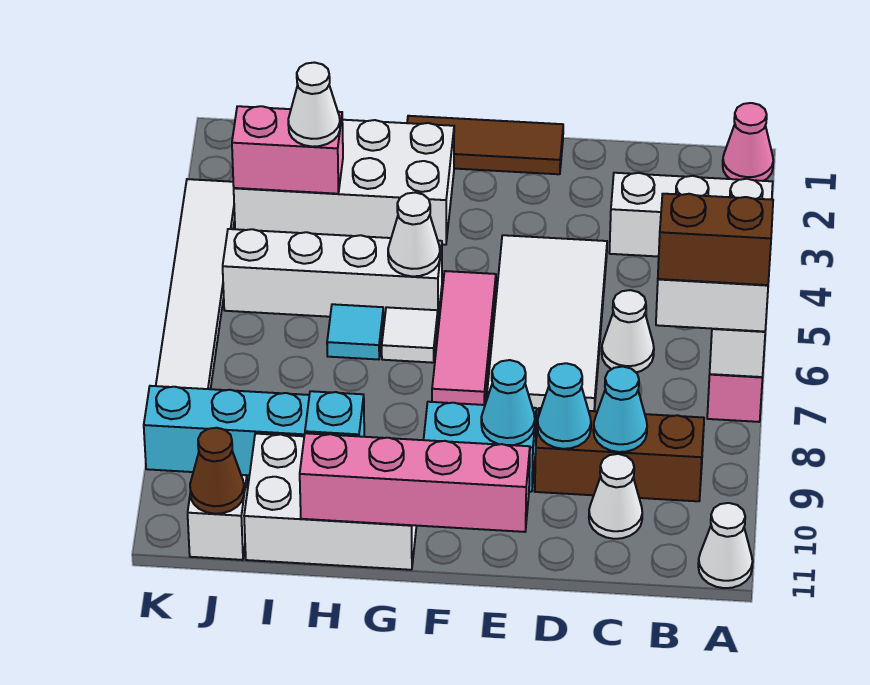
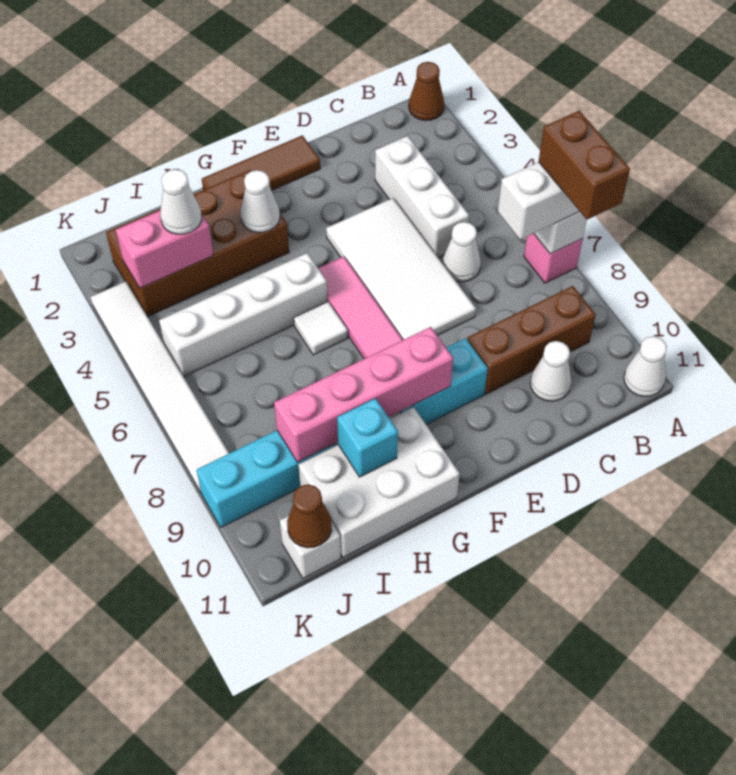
pink 1x1 cone [723,103,773,181] -> brown 1x1 cone [409,62,444,120]
white 1x3 brick [609,173,773,257] -> white 1x3 brick turned to [375,136,469,257]
brown 1x2 brick [658,194,773,285] -> brown 1x2 brick turned to [539,111,630,220]
cyan 1x1 cone [593,367,647,452] -> none
cyan 1x1 cone [537,363,591,449] -> none
cyan 1x1 cone [481,360,535,445] -> none
pink 1x4 brick [300,433,530,532] -> pink 1x4 brick moved to [274,327,453,462]
white 2x4 brick [234,120,454,245] -> brown 2x4 brick [106,170,289,317]
white 1x1 cone [388,193,440,276] -> white 1x1 cone moved to [241,170,280,232]
cyan 1x1 tile [327,304,384,359] -> none

